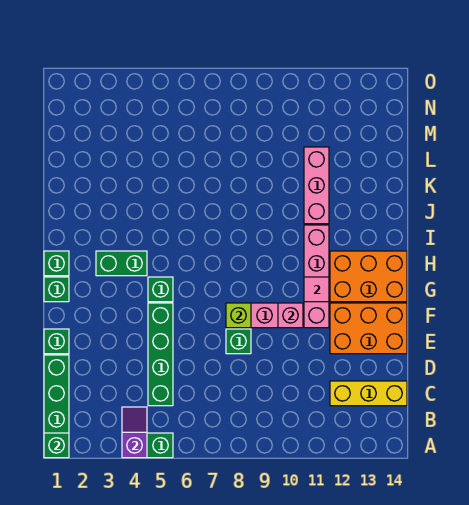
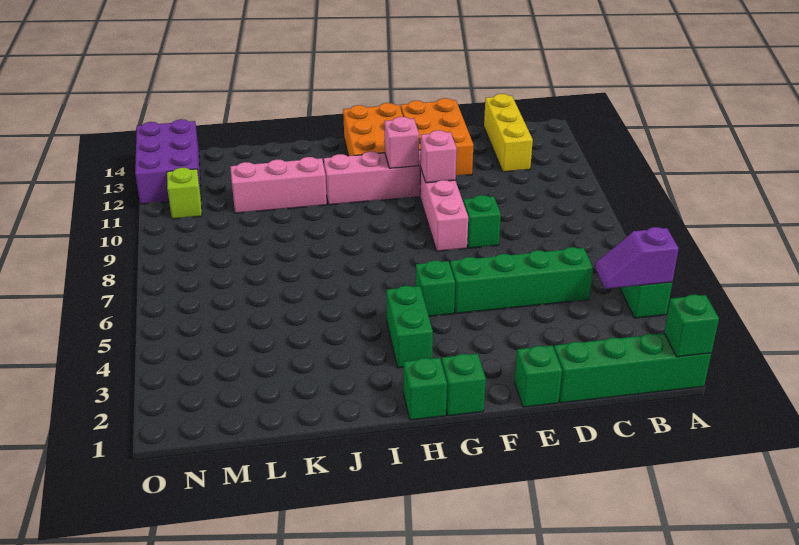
lime 1x1 brick [226,303,251,328] -> lime 1x1 brick moved to [167,168,202,219]
pink 1x1 tile [304,277,329,302] -> pink 1x1 brick [385,117,419,168]
none -> purple 2x3 brick [135,119,201,204]

